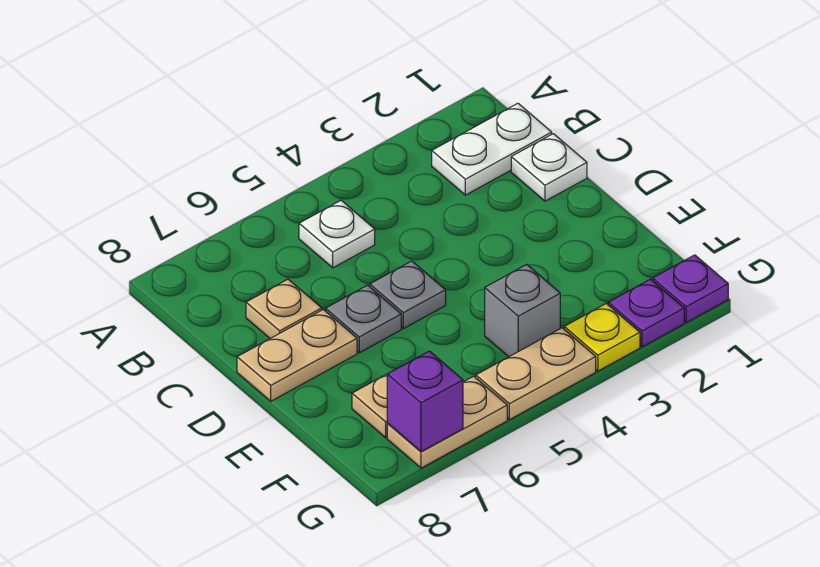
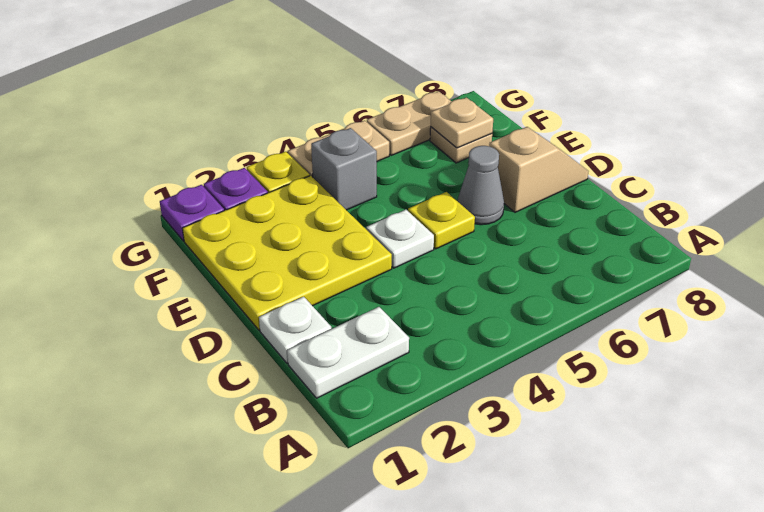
white 1x1 plate [299,200,375,268] -> white 1x1 plate moved to [366,210,434,268]
tan 1x1 plate [246,279,322,338] -> tan 1x1 plate moved to [431,98,493,148]
none -> yellow 3x3 plate [183,176,392,330]
grey 1x1 plate [370,261,446,329] -> yellow 1x1 plate [408,192,475,249]
grey 1x1 plate [326,285,401,353] -> grey 1x1 cone [458,146,504,225]
tan 1x2 plate [237,310,357,401] -> tan 1x2 slope [489,127,589,212]
purple 1x1 brick [387,351,463,452] -> none

